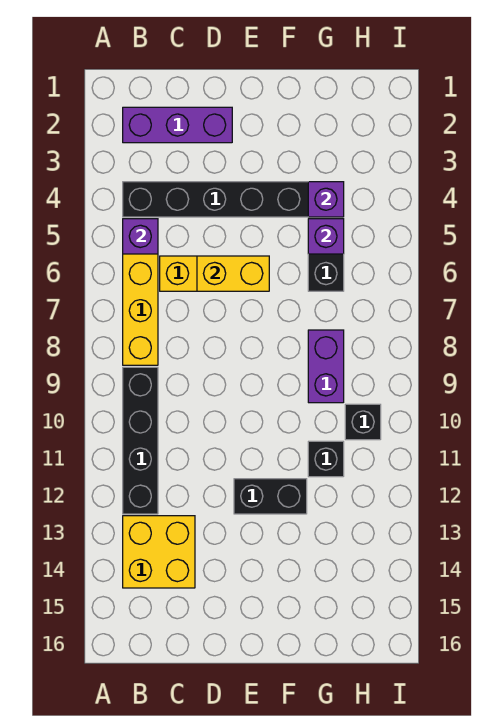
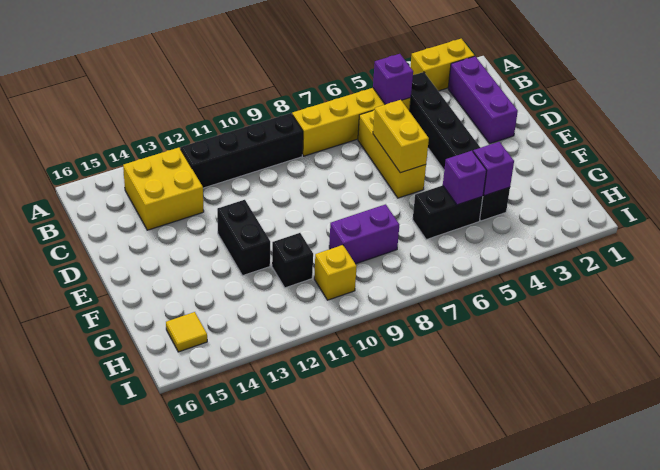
none -> yellow 1x2 brick [410,39,475,91]
black 1x1 brick [345,404,381,440] -> yellow 1x1 brick [314,245,357,300]
none -> yellow 1x1 tile [166,312,207,352]

